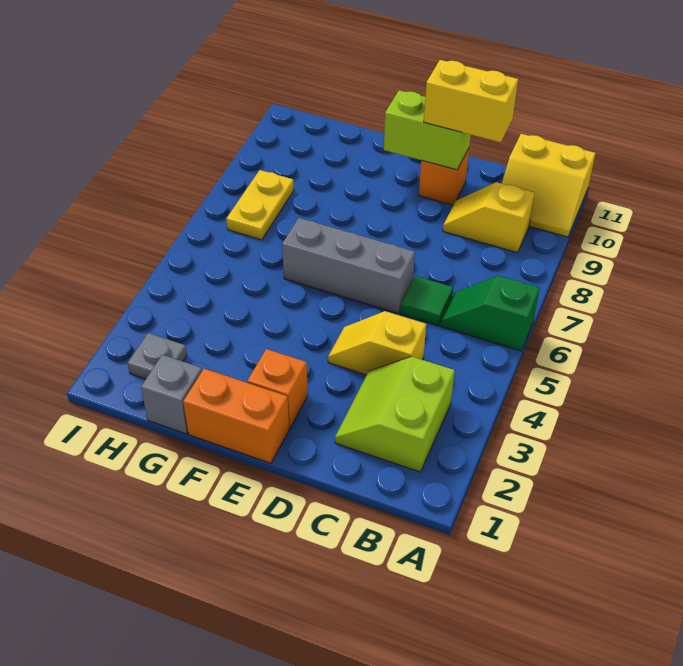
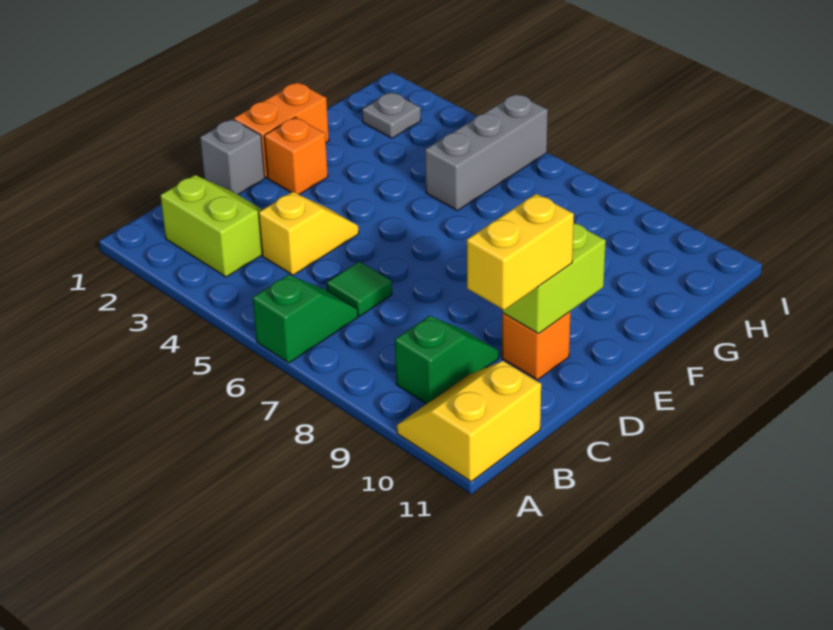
yellow 1x2 slope [443,182,534,253] -> green 1x2 slope [395,316,499,404]
grey 1x3 brick [282,218,415,314] -> grey 1x3 brick moved to [425,94,548,211]
grey 1x1 brick [141,355,202,434] -> grey 1x1 brick moved to [200,119,265,195]
yellow 1x2 plate [226,170,294,240] -> none

